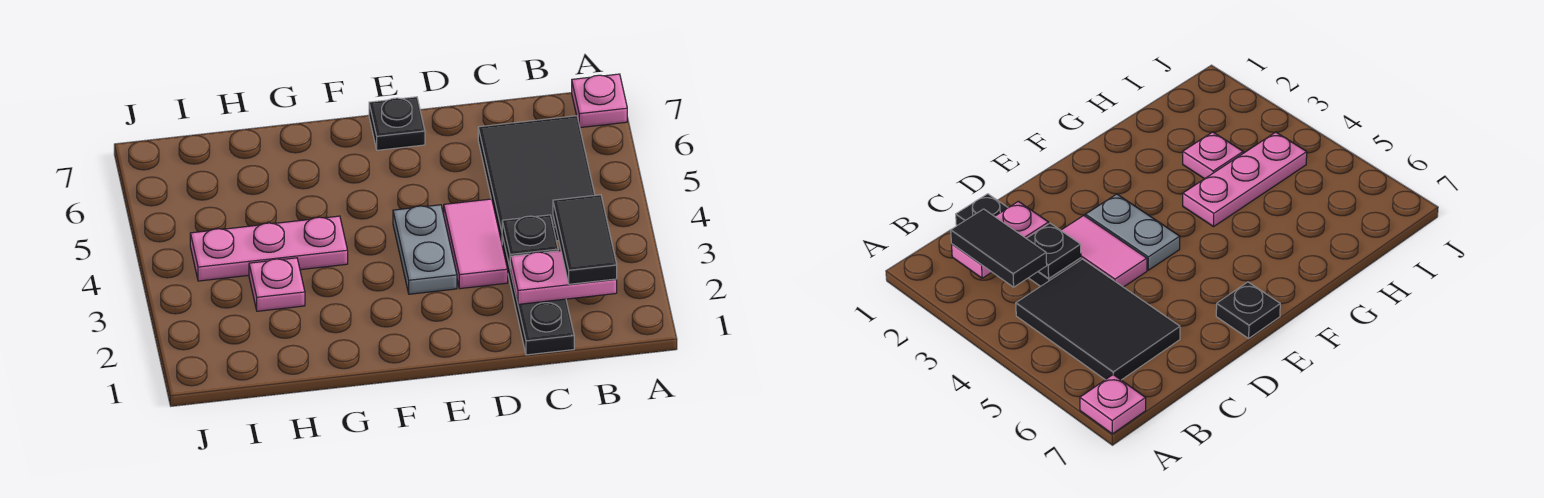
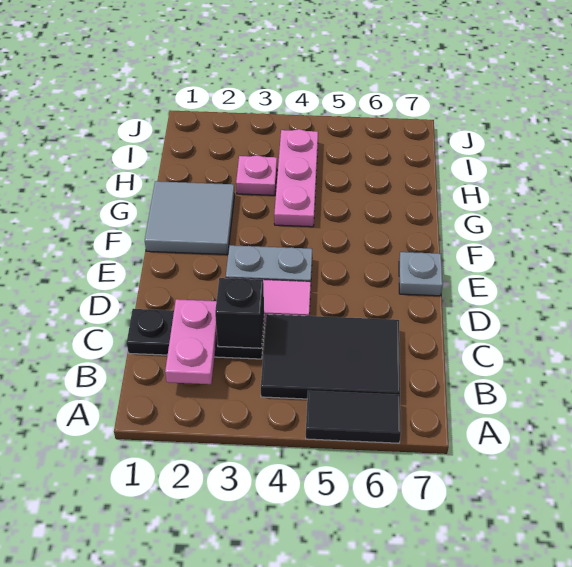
pink 1x1 plate [572,74,627,128] -> none
black 1x2 tile [553,195,617,284] -> black 1x2 tile moved to [306,391,401,443]
black 1x1 plate [502,215,558,267] -> black 1x1 brick [215,278,264,348]
black 1x1 plate [369,97,425,150] -> grey 1x1 plate [399,252,443,296]
none -> grey 2x2 tile [145,181,235,255]

